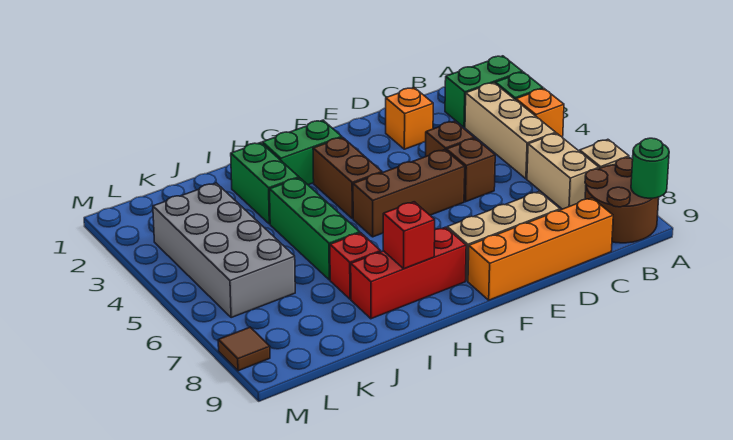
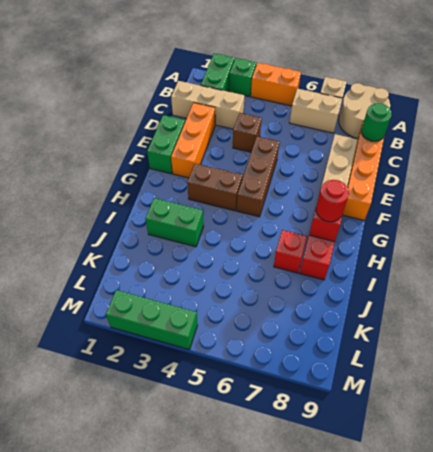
orange 1x1 brick [516,89,564,138] -> orange 1x2 brick [251,63,301,106]
brown 2x2 round brick [585,158,659,243] -> tan 2x2 round brick [339,83,390,139]
green 1x1 round brick [631,138,669,198] -> green 1x1 round brick moved to [361,103,392,141]
tan 1x3 brick [465,83,556,179] -> tan 1x3 brick moved to [171,81,244,129]
orange 1x1 brick [386,88,433,149] -> orange 1x3 brick [171,103,215,178]
brown 1x1 brick [446,138,495,202] -> none
green 1x2 brick [262,120,342,185] -> green 1x2 brick moved to [147,115,185,174]
none -> red 1x1 round brick [316,180,349,222]
green 1x3 brick [270,178,360,280] -> green 1x3 brick moved to [106,290,198,349]
grey 2x4 brick [153,183,295,318] -> none
brown 1x1 tile [218,327,270,371] -> none

